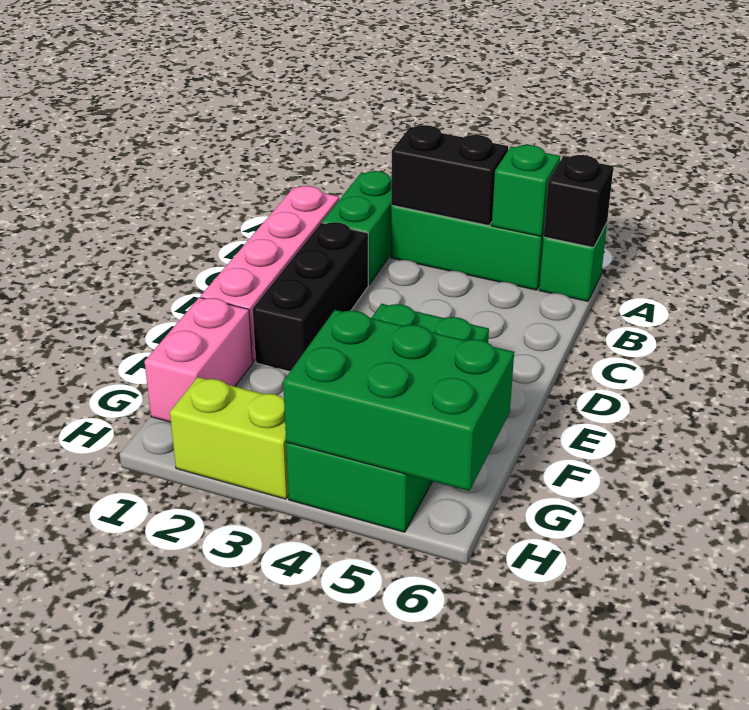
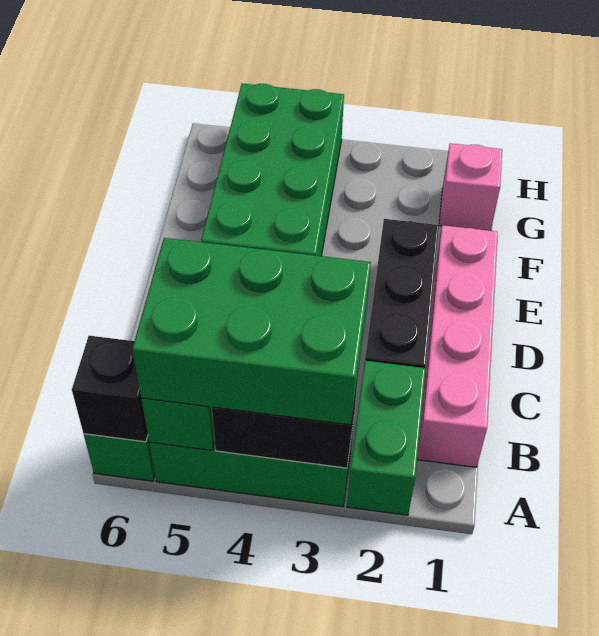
pink 1x2 brick [144,297,252,422] -> pink 1x1 brick [439,143,502,231]
green 2x3 brick [283,310,514,491] -> green 2x3 brick moved to [132,238,371,425]
lime 1x2 brick [170,377,289,499] -> none

